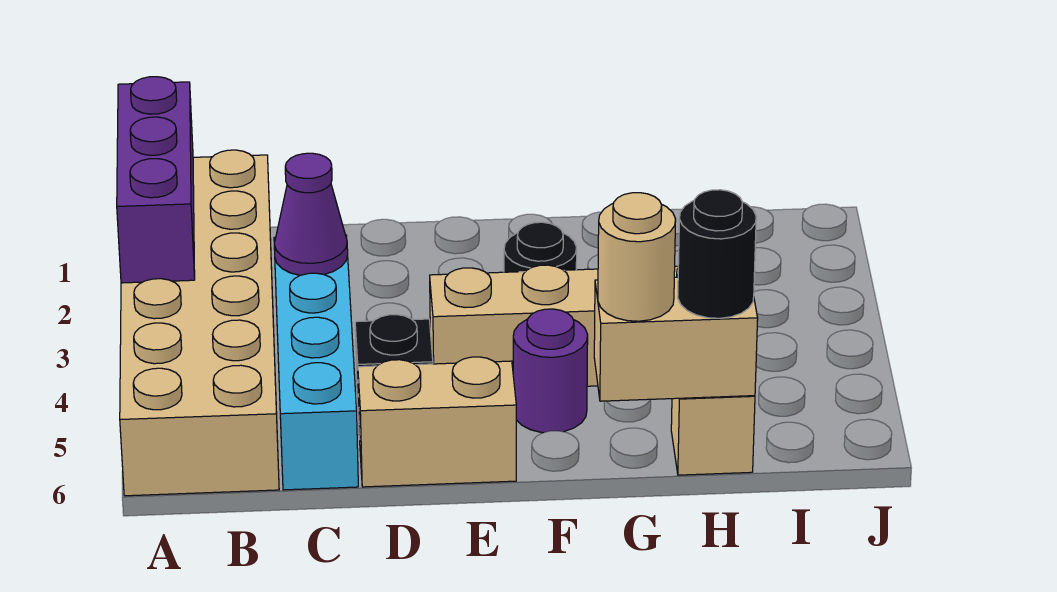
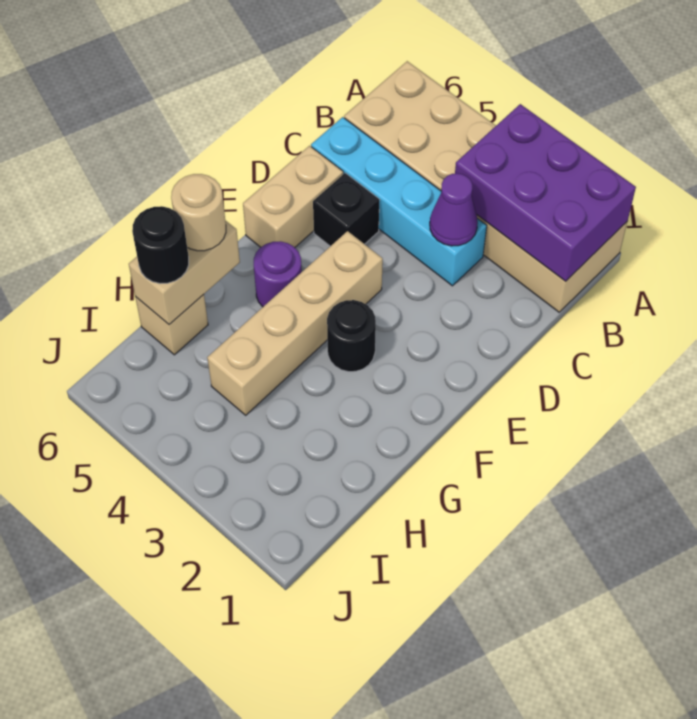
purple 1x3 brick [117,77,195,283] -> purple 2x3 brick [455,104,636,281]

